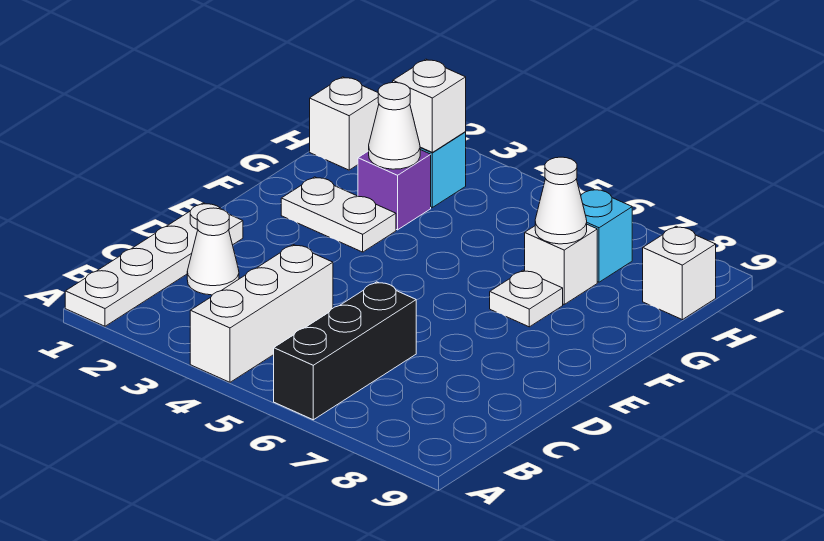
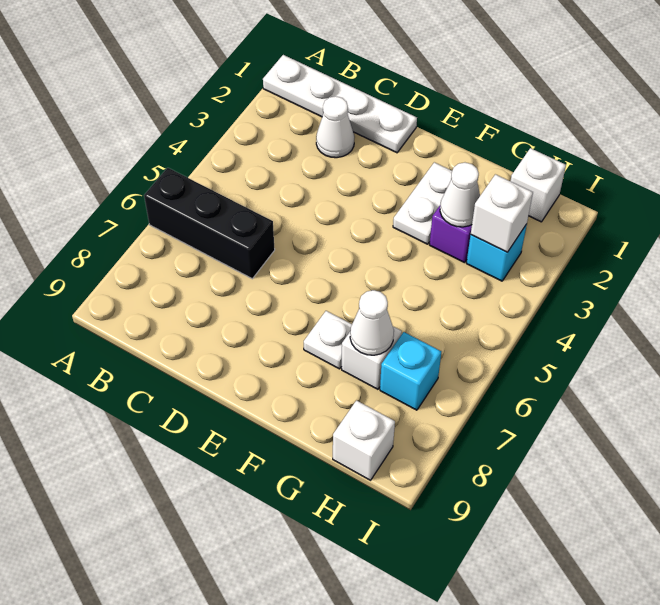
white 1x3 brick [190,245,333,382] -> none

